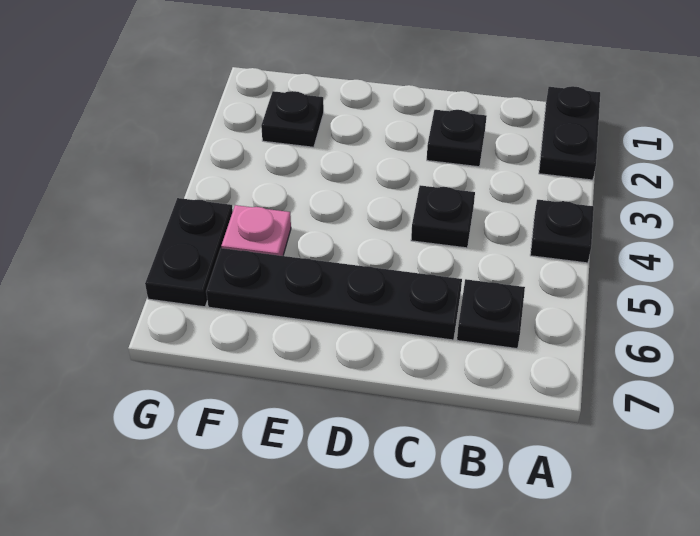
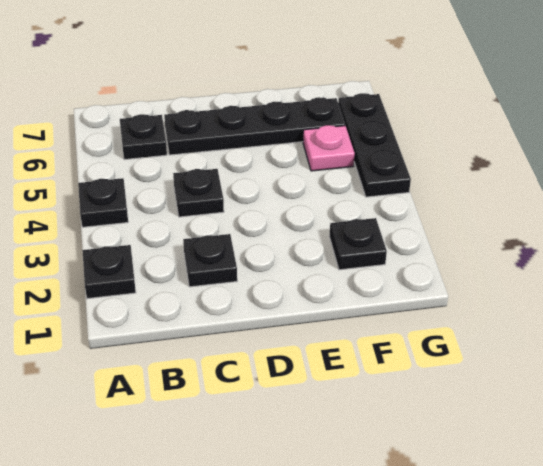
black 1x2 plate [539,86,600,180] -> black 1x1 plate [82,245,136,299]
black 1x2 plate [145,198,233,307] -> black 1x3 plate [338,93,411,197]

